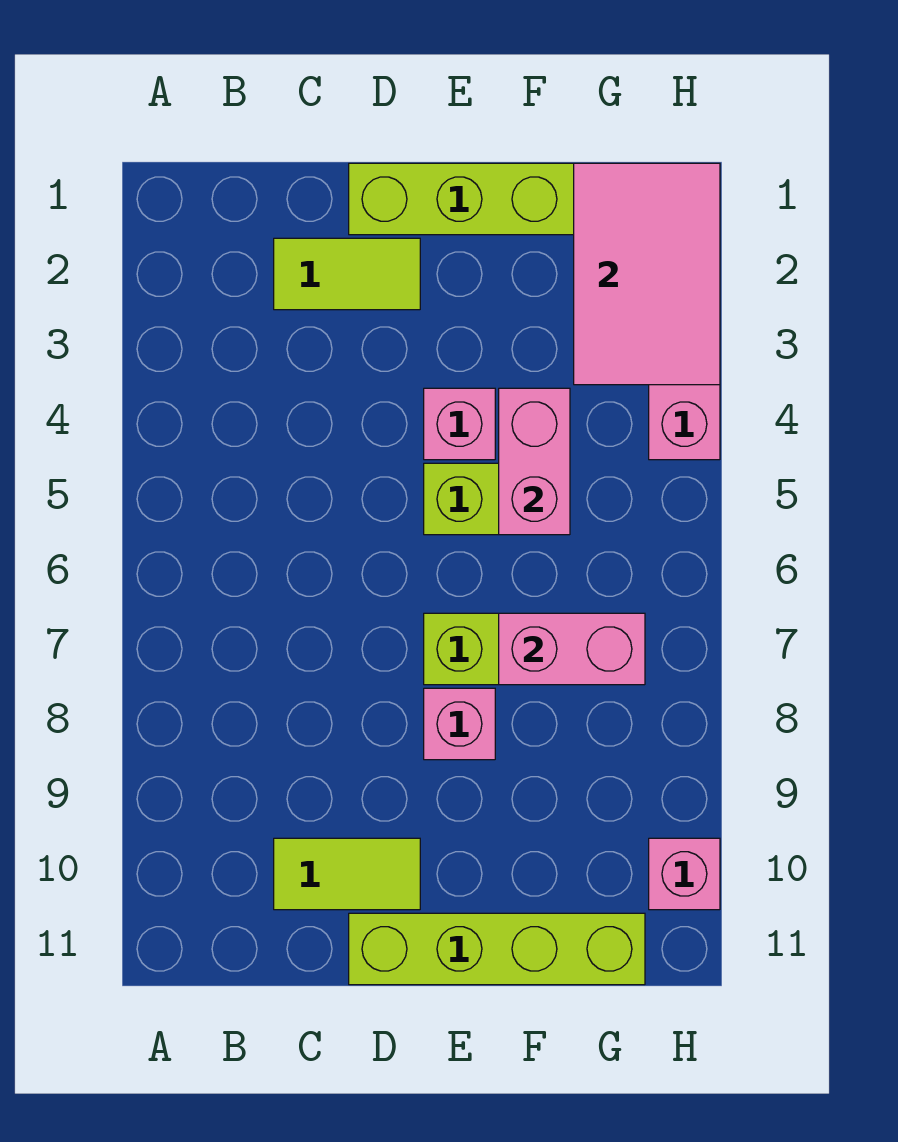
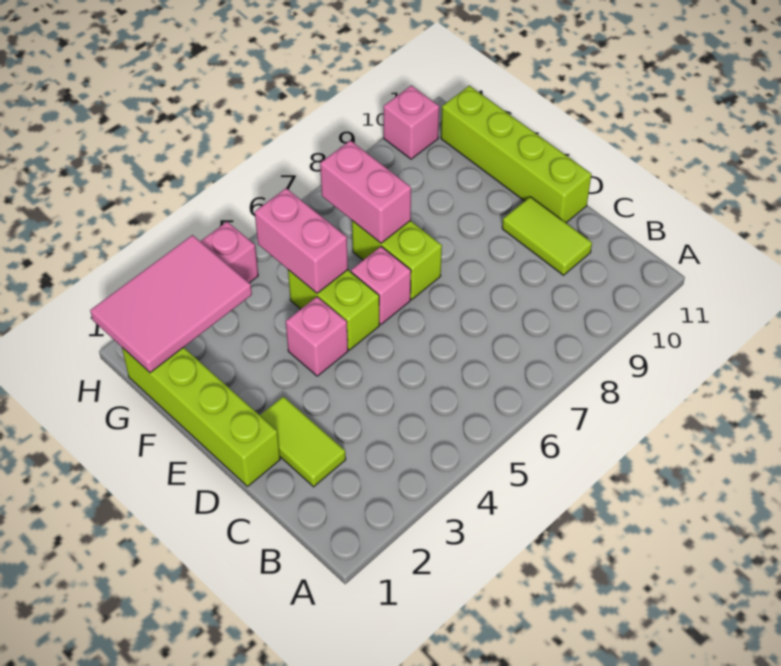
pink 1x1 brick [424,688,495,760] -> pink 1x1 brick moved to [351,247,411,324]
pink 1x2 brick [499,388,570,535] -> pink 1x2 brick turned to [255,188,348,293]

